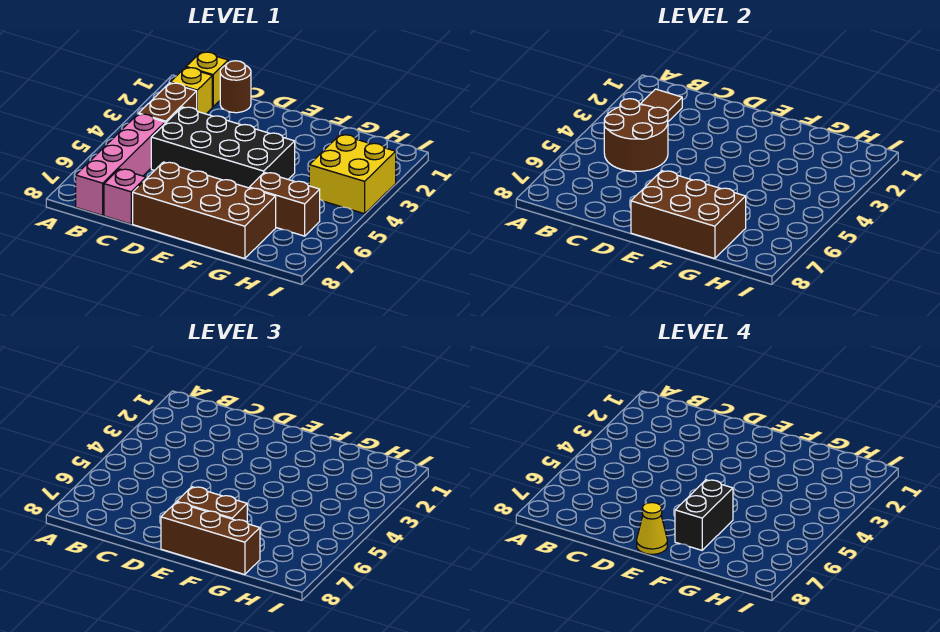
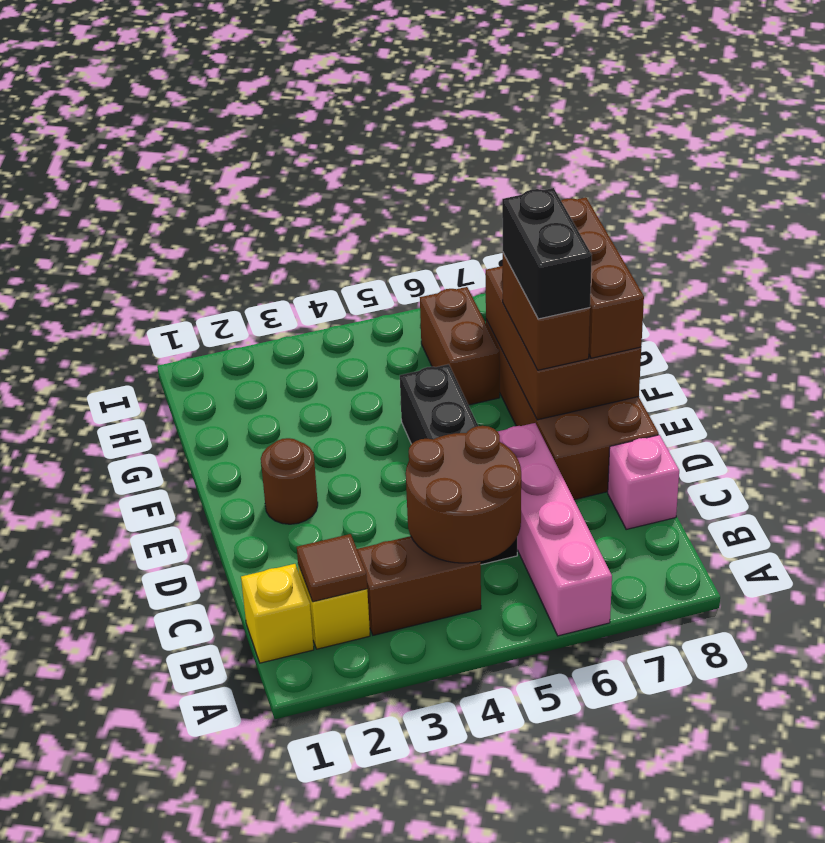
pink 1x4 brick [76,114,165,215] -> pink 1x4 brick turned to [497,423,612,636]
brown 1x1 round brick [220,61,251,113] -> brown 1x1 round brick moved to [261,438,318,524]
black 2x4 brick [151,107,295,188] -> black 1x4 brick [400,364,517,565]
yellow 1x1 cone [637,503,667,554] -> none
black 1x2 brick [675,480,733,550] -> black 1x2 brick turned to [502,188,592,319]
yellow 2x2 brick [309,135,396,214] -> none

